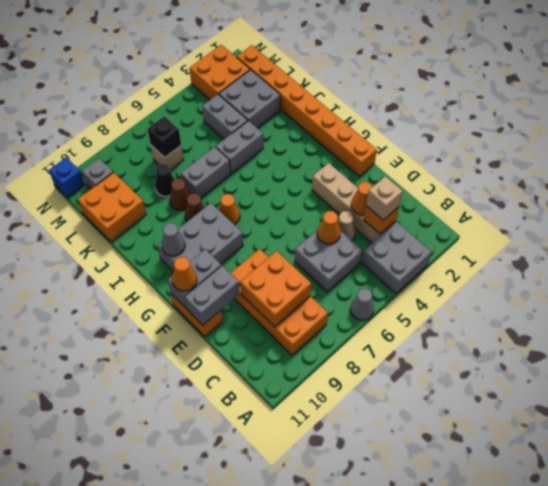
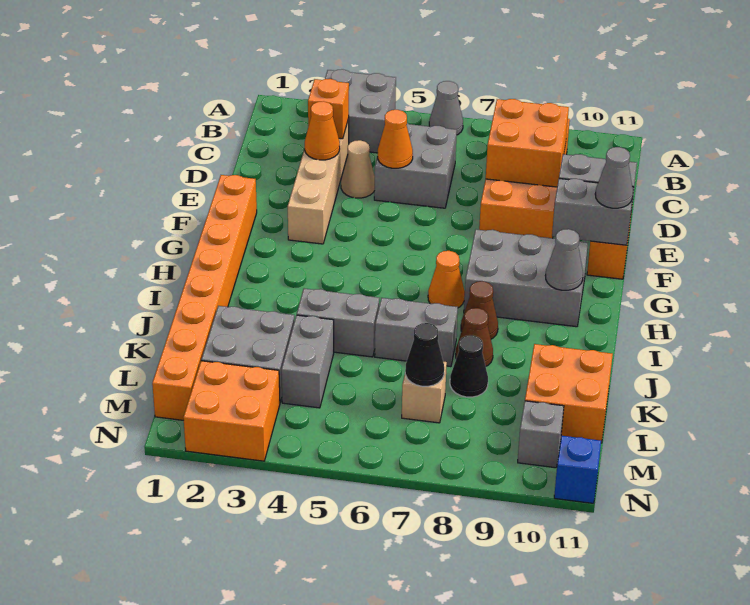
tan 1x1 brick [366,176,403,220] -> none
orange 1x1 cone [172,257,197,291] -> grey 1x1 cone [595,147,633,208]
black 1x1 brick [147,116,181,158] -> black 1x1 cone [405,323,444,386]

